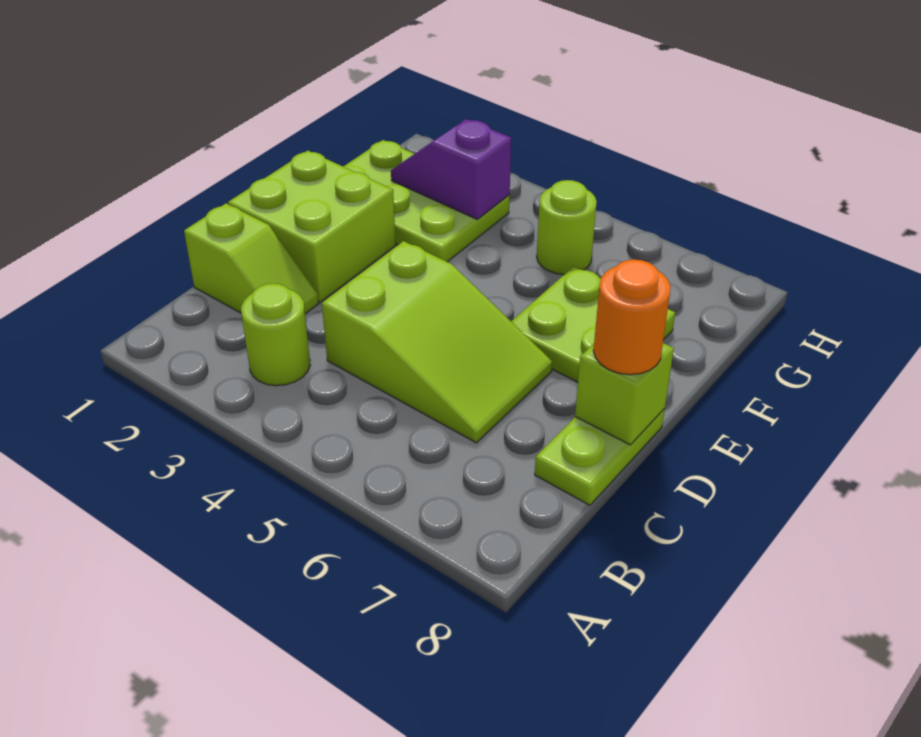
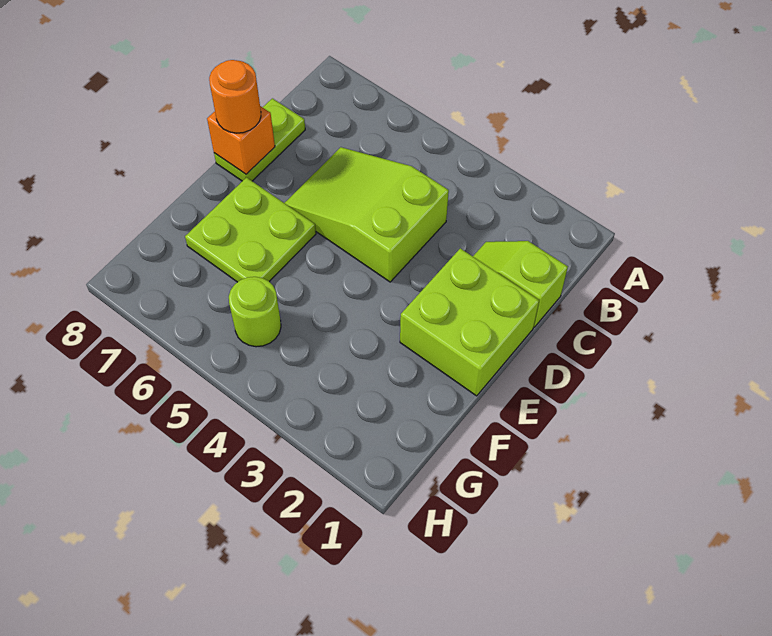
lime 1x1 round brick [241,284,310,386] -> none
lime 1x1 brick [575,343,674,445] -> orange 1x1 brick [207,106,275,174]
lime 2x3 plate [343,140,510,262] -> none
purple 1x2 slope [391,119,511,219] -> none

